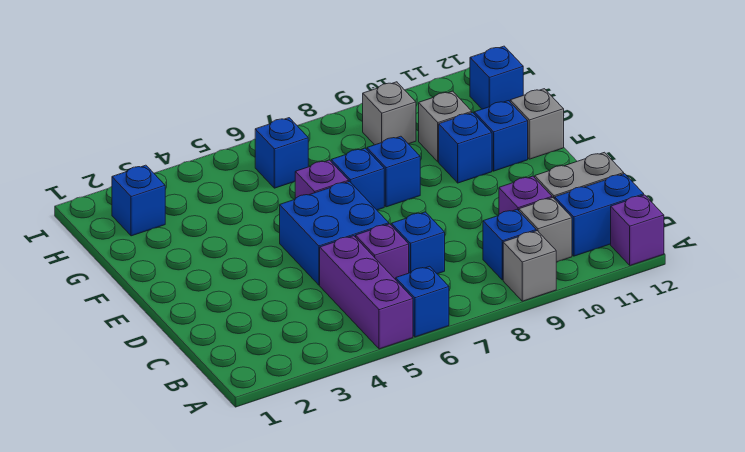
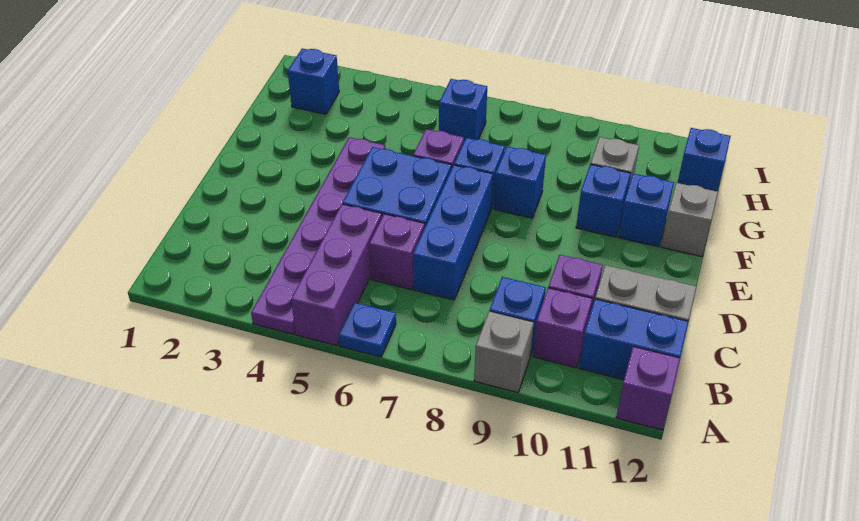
none -> purple 1x6 plate [251,137,385,334]
blue 1x1 brick [396,266,449,337] -> blue 1x1 plate [338,302,396,357]
grey 1x1 brick [519,198,572,262] -> purple 1x1 brick [533,288,592,368]
blue 1x1 brick [391,212,445,274] -> blue 1x3 brick [413,165,493,300]
grey 1x1 brick [363,82,416,145] -> none

